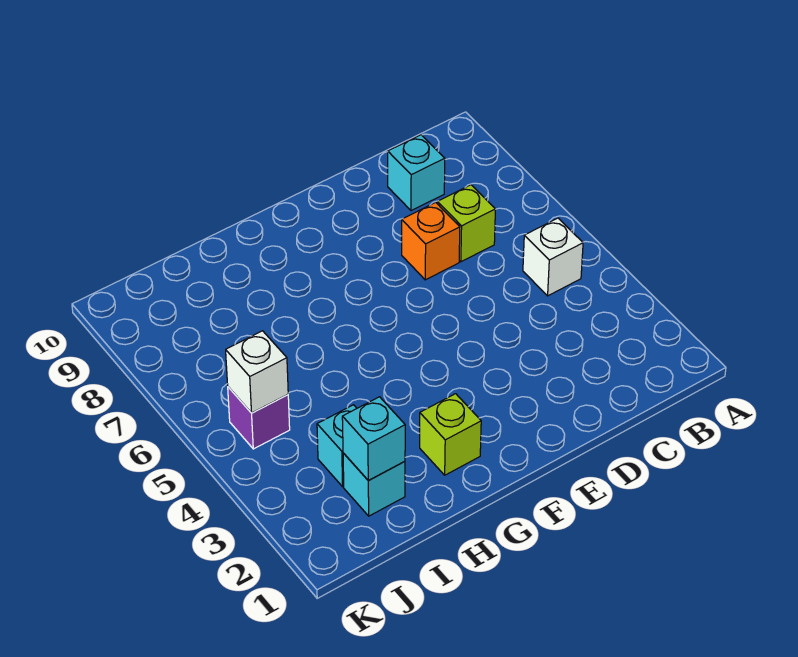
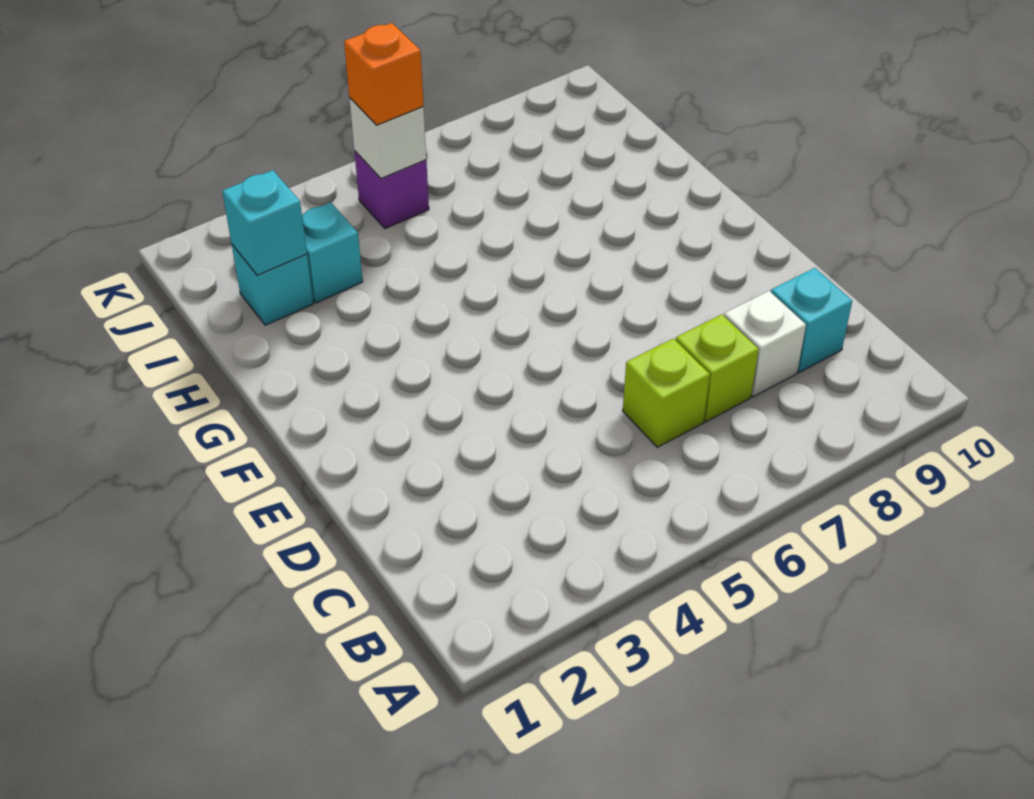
white 1x1 brick [523,218,583,296] -> white 1x1 brick moved to [724,291,806,397]
orange 1x1 brick [402,202,460,280] -> orange 1x1 brick moved to [344,23,424,125]
lime 1x1 brick [420,394,481,475] -> lime 1x1 brick moved to [623,339,710,447]

